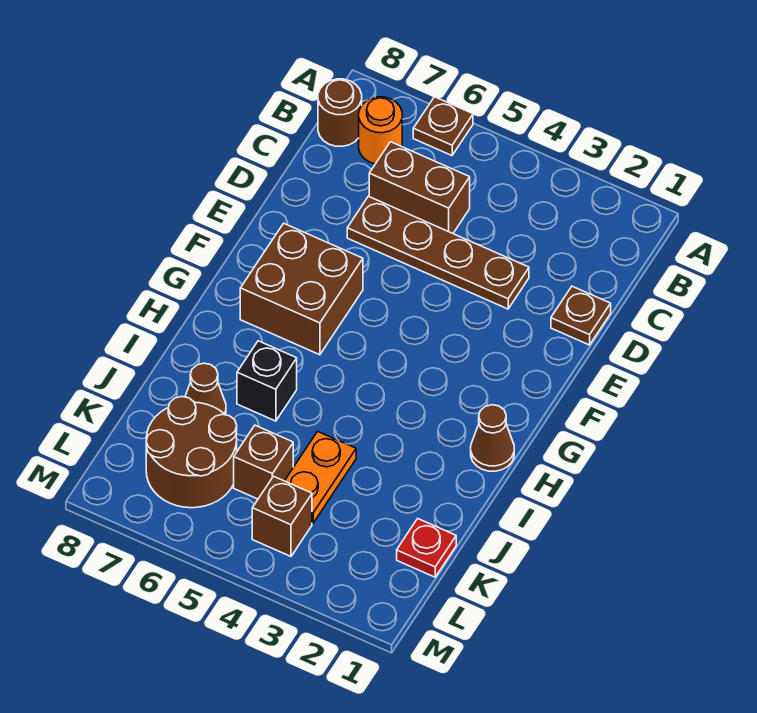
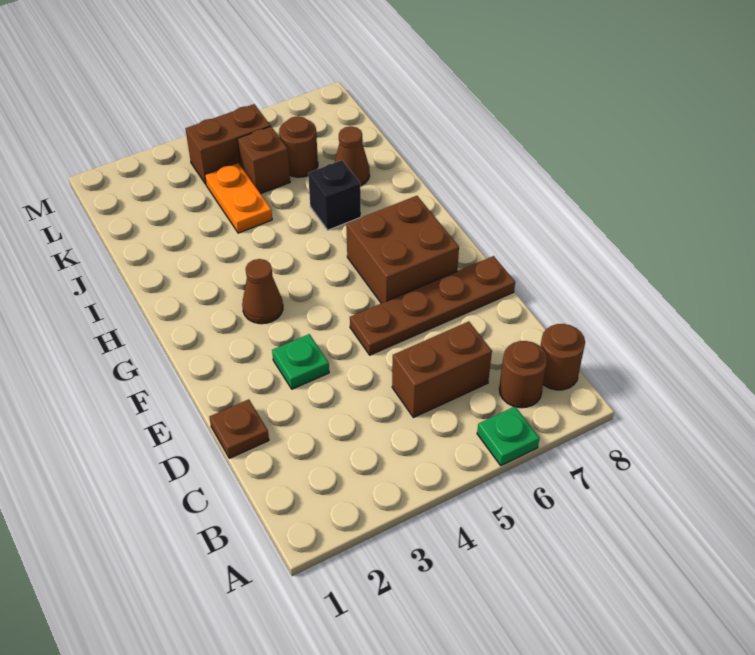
brown 1x1 plate [413,97,473,156] -> green 1x1 plate [477,407,539,466]
orange 1x1 round brick [359,97,402,164] -> brown 1x1 round brick [499,341,547,408]
brown 1x4 plate [347,196,529,309] -> brown 1x4 plate moved to [350,256,515,355]
none -> green 1x1 plate [272,334,329,389]
brown 1x1 cone [471,405,514,471] -> brown 1x1 cone moved to [242,259,283,324]
red 1x1 plate [397,519,456,577] -> none
brown 2x2 round brick [146,397,237,508] -> brown 1x1 round brick [279,116,318,177]
brown 1x1 brick [252,476,312,556] -> brown 1x2 brick [186,104,270,184]

